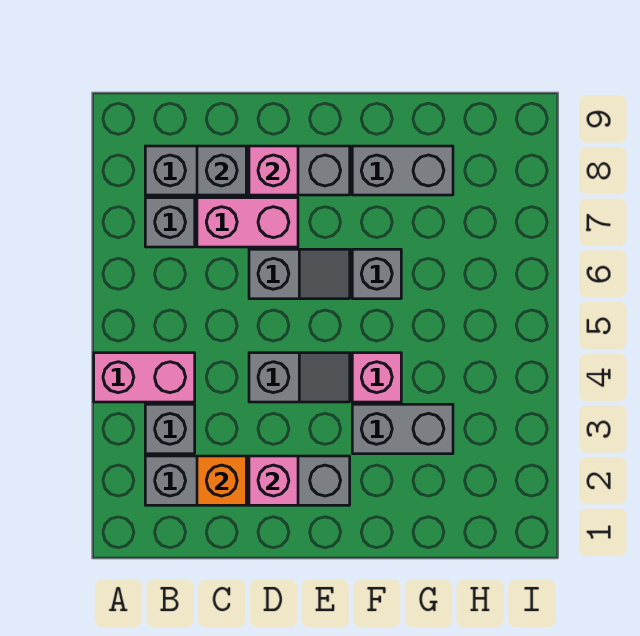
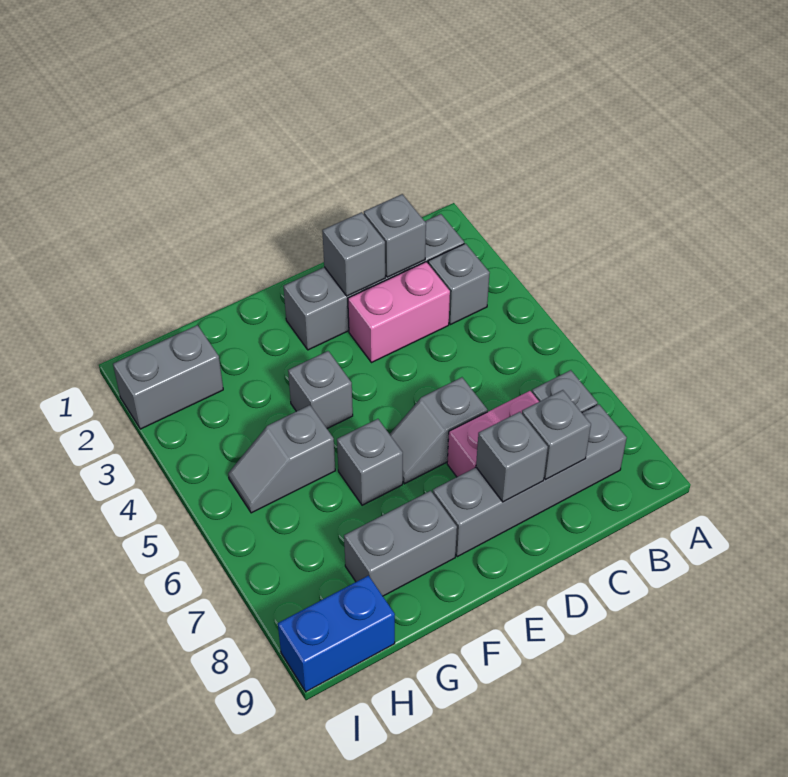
pink 1x2 brick [94,353,195,402] -> pink 1x2 brick moved to [348,262,450,363]
orange 1x1 brick [197,456,246,505] -> grey 1x1 brick [364,194,426,277]
pink 1x1 brick [249,456,298,505] -> grey 1x1 brick [322,212,385,296]
grey 1x2 slope [249,353,350,402] -> grey 1x2 slope moved to [228,405,335,513]
pink 1x1 brick [249,146,298,195] -> grey 1x1 brick [476,412,548,502]
grey 1x2 brick [352,404,453,454] -> grey 1x2 brick moved to [113,325,223,429]
pink 1x1 brick [352,353,401,402] -> grey 1x1 brick [288,351,353,429]
none -> blue 1x2 brick [278,576,395,692]

